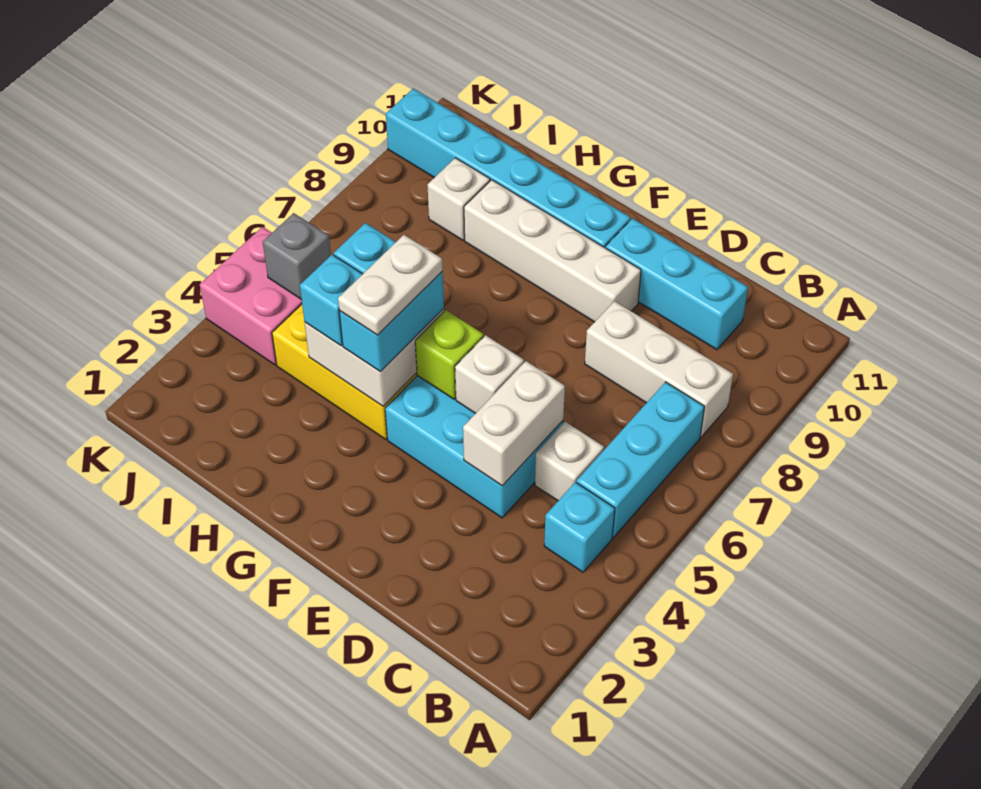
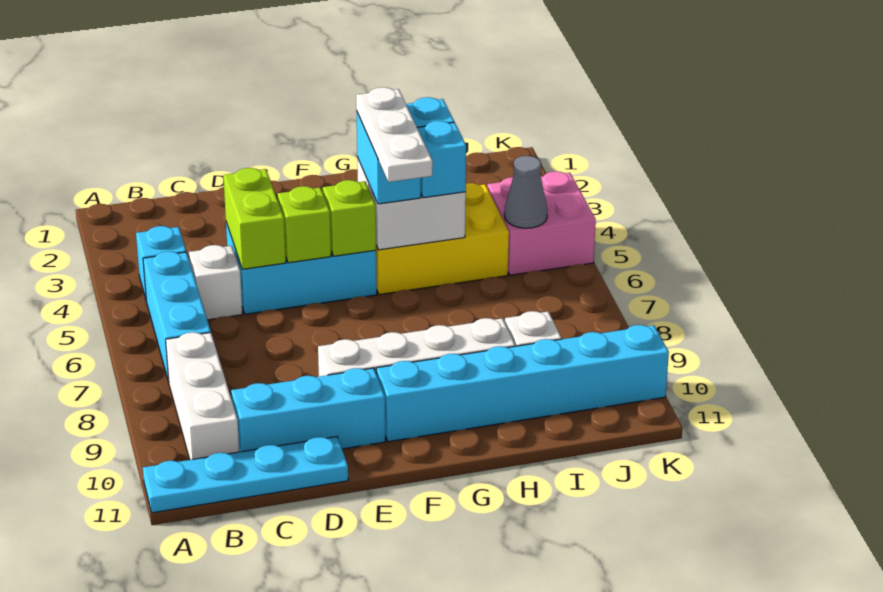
none -> cyan 1x4 plate [143,437,348,513]
white 1x3 brick [585,301,733,437] -> white 1x3 brick turned to [166,332,239,460]
white 1x2 brick [463,361,565,486] -> lime 1x2 brick [223,168,286,269]
white 1x1 brick [455,335,524,414] -> lime 1x1 brick [277,186,331,263]
white 1x2 plate [338,235,443,335] -> white 1x3 plate [356,87,433,182]
grey 1x1 brick [263,213,331,300] -> grey 1x1 cone [504,156,548,228]

